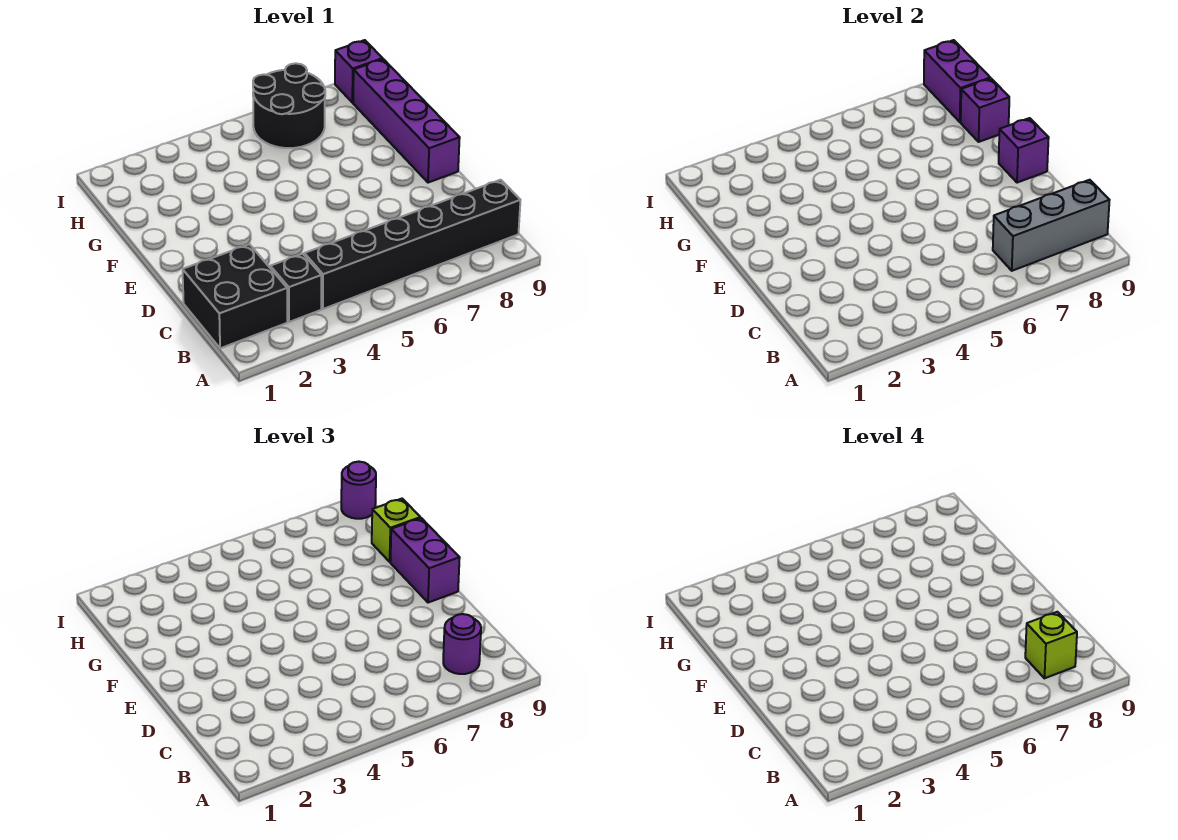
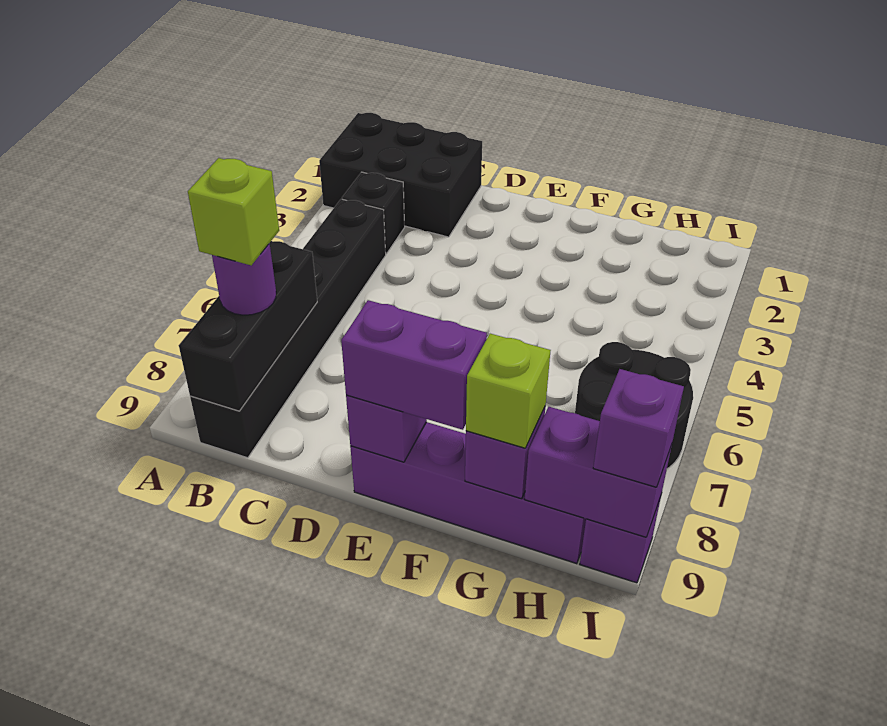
black 2x2 brick [183,244,287,348] -> black 2x3 brick [319,113,482,237]
grey 1x3 brick [993,180,1109,271] -> black 1x3 brick [179,241,317,411]
purple 1x1 round brick [341,462,376,519] -> purple 1x1 brick [593,369,684,487]

